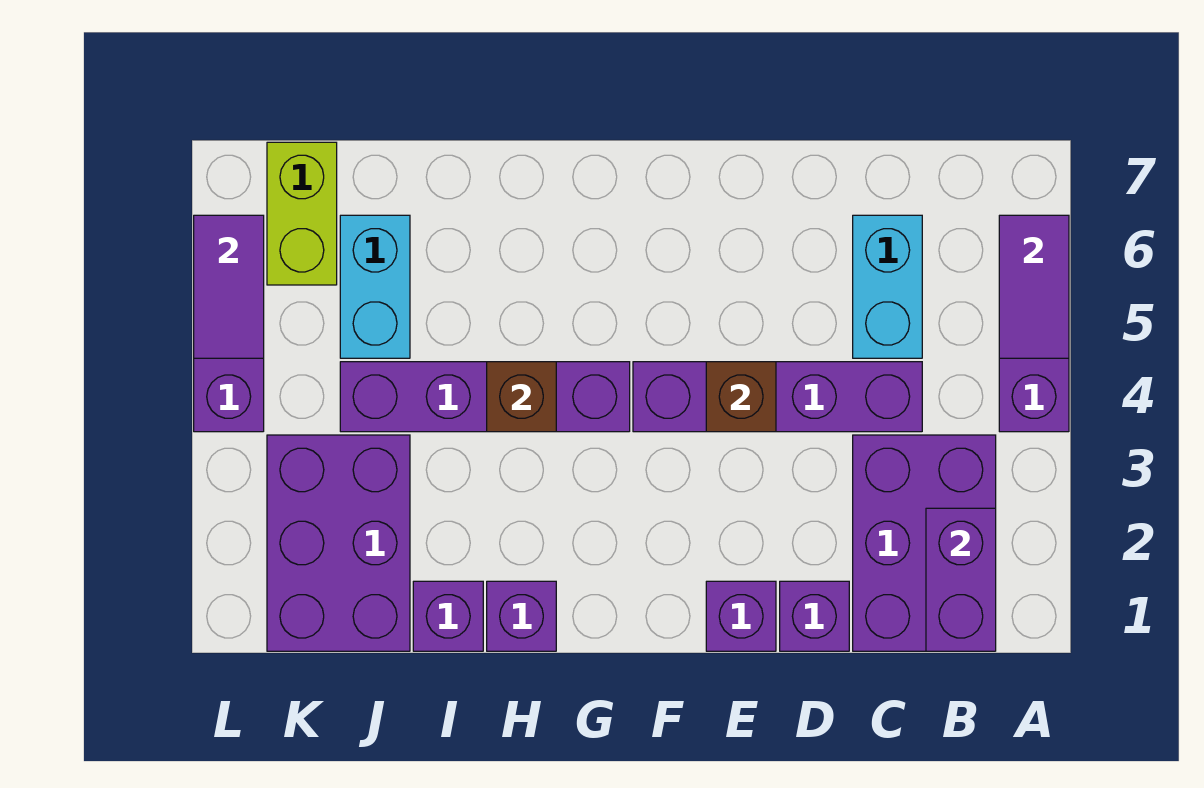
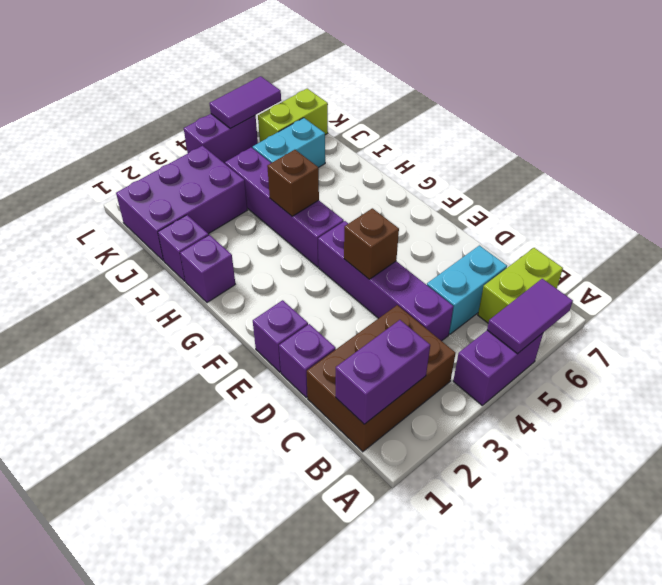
purple 2x3 brick [853,435,996,651] -> brown 2x3 brick [307,305,455,452]
none -> lime 1x2 brick [478,248,563,323]

